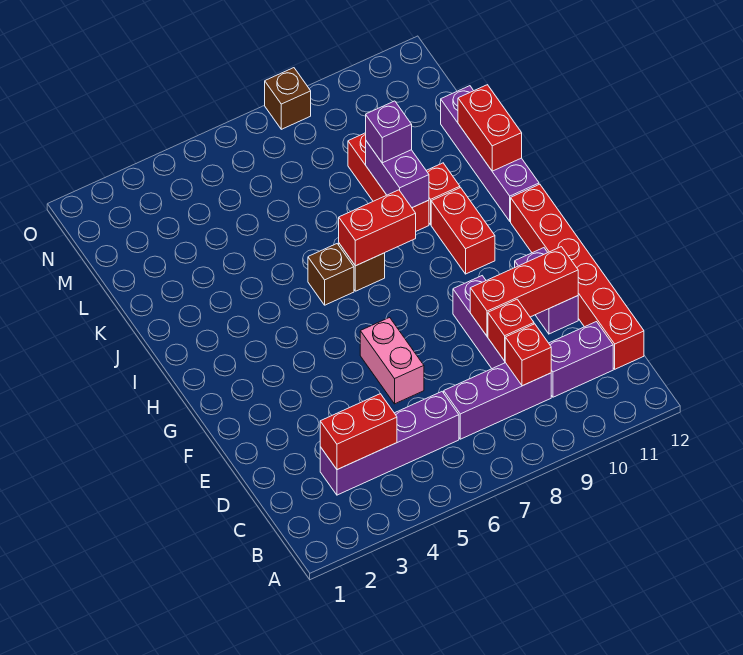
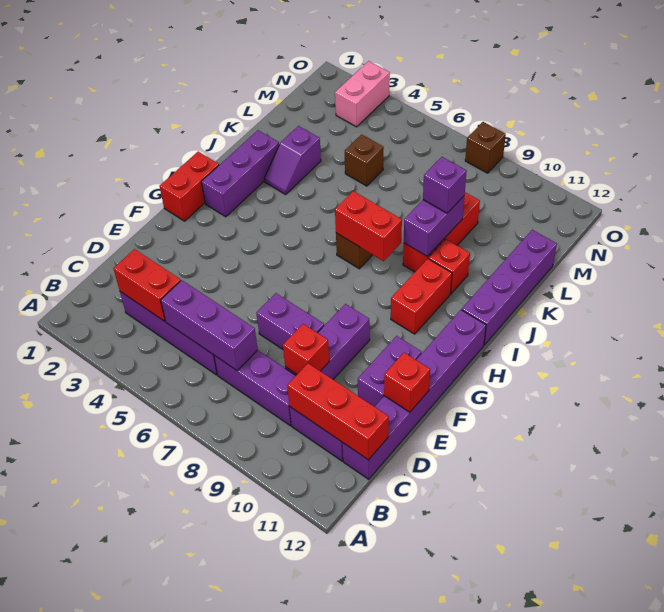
none -> purple 1x3 brick [161,280,258,370]
red 1x1 brick [505,324,551,386] -> red 1x1 brick moved to [384,353,430,412]
red 1x6 brick [511,184,644,369] -> purple 1x6 brick [343,310,486,479]
pink 1x2 brick [360,317,424,404] -> pink 1x2 brick moved to [335,61,390,127]
none -> purple 1x2 brick [256,293,324,349]
red 1x3 brick [470,247,578,336] -> red 1x3 brick moved to [287,363,389,460]
none -> purple 1x3 brick [201,130,279,217]
brown 1x1 brick [308,244,354,305] -> brown 1x1 brick moved to [345,134,384,186]
none -> purple 1x2 slope [264,126,321,195]
red 1x2 brick [458,85,522,171] -> red 1x2 brick moved to [160,152,219,221]

